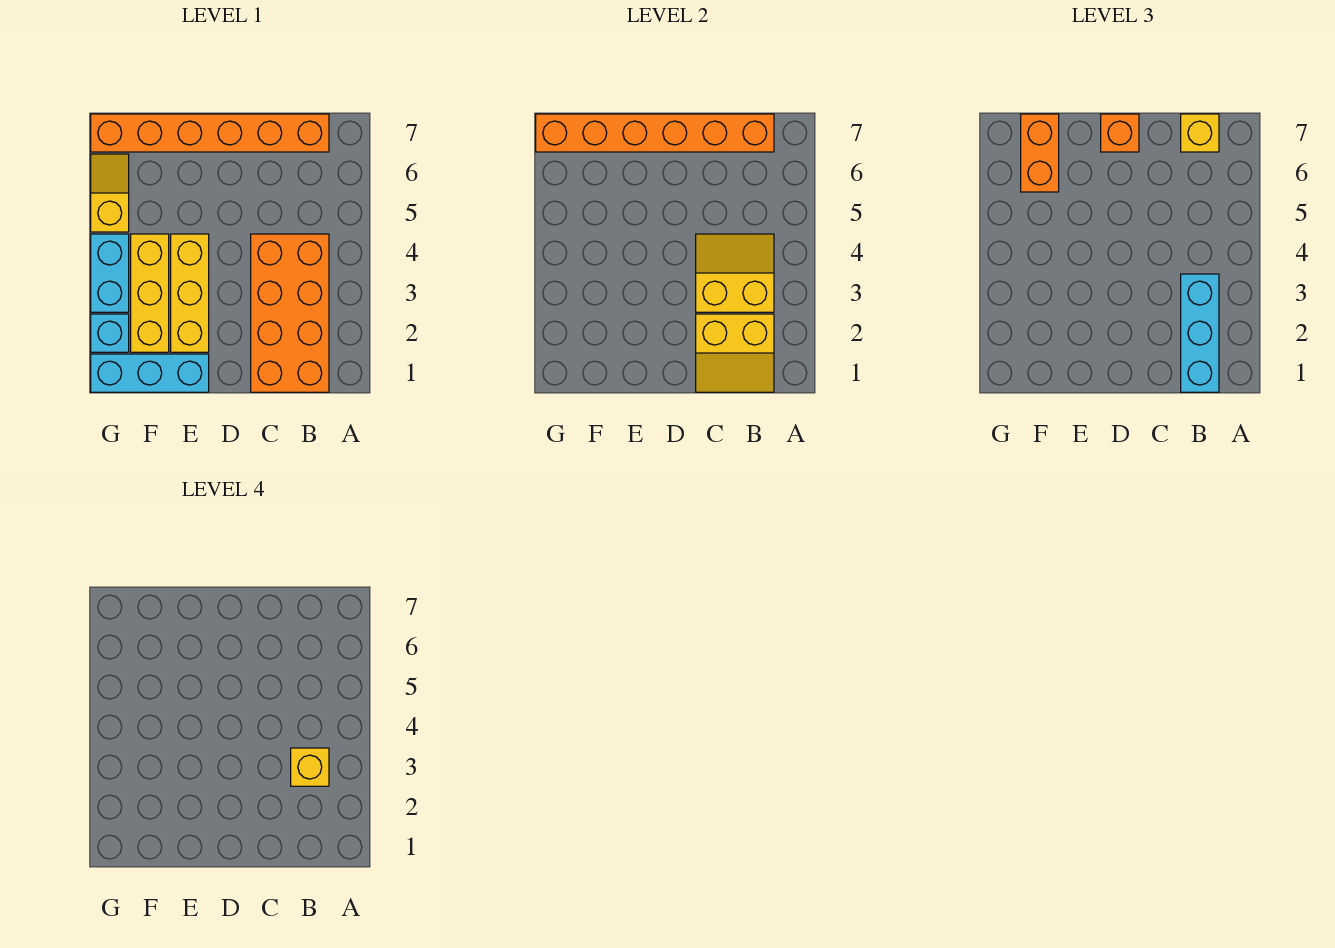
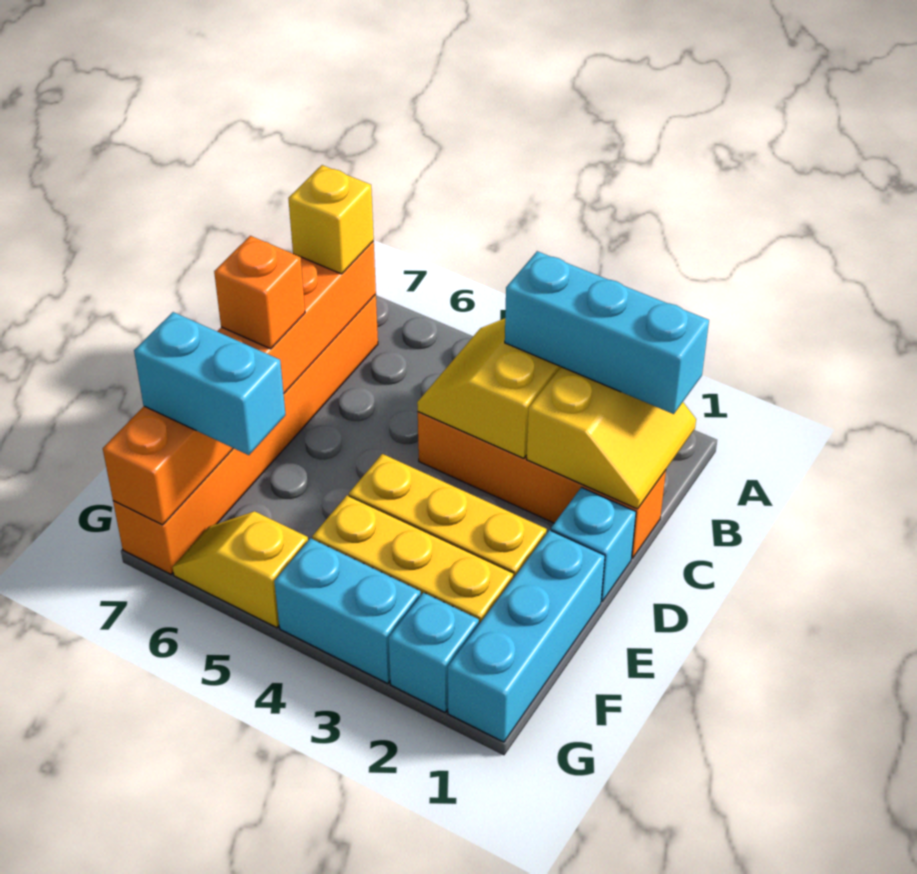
orange 2x4 brick [251,234,329,392] -> orange 1x4 brick [418,412,666,559]
yellow 1x1 brick [291,748,329,786] -> none
none -> cyan 1x1 brick [551,487,636,602]
orange 1x2 brick [1021,114,1059,192] -> cyan 1x2 brick [134,312,285,455]

